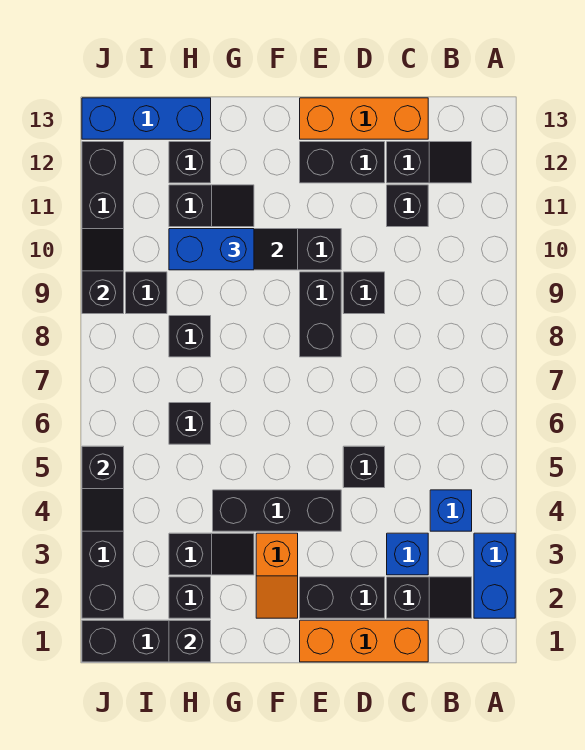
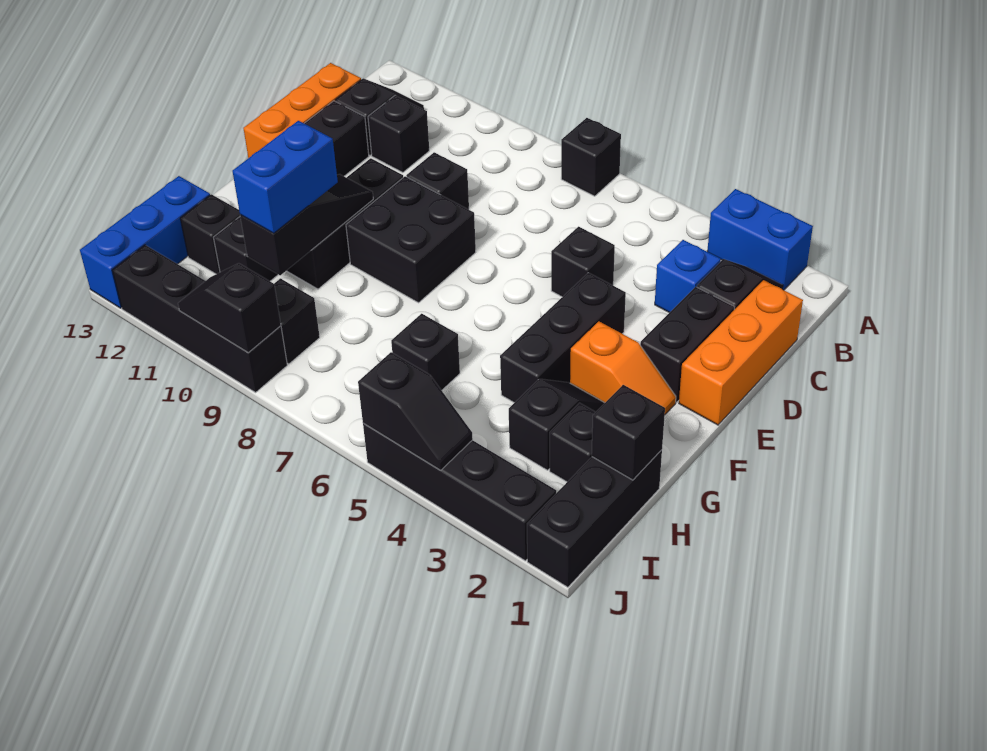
blue 1x1 brick [430,490,472,531] -> none
black 1x2 brick [300,272,341,357] -> black 2x2 brick [346,176,476,303]
black 1x1 brick [169,316,211,357] -> black 1x1 brick moved to [561,118,621,196]

